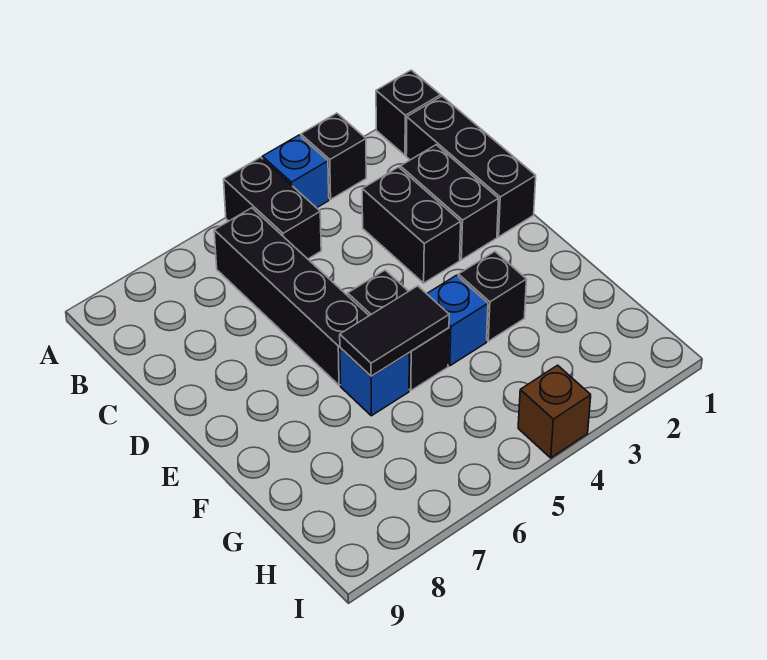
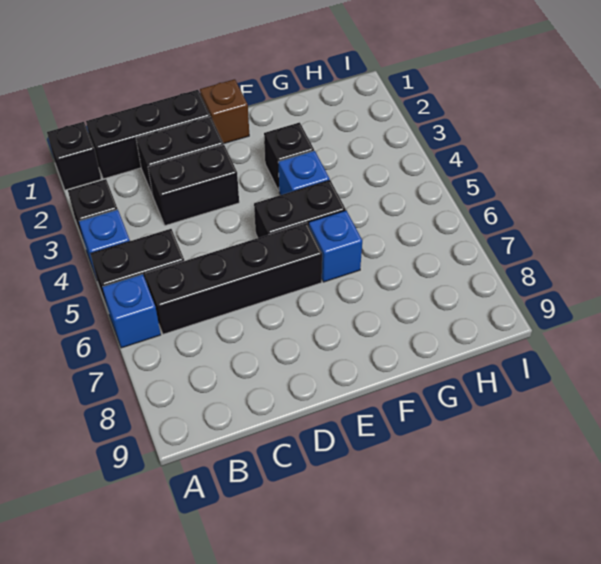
none -> blue 1x1 brick [102,274,161,348]
black 1x2 tile [340,286,449,376] -> none
brown 1x1 brick [518,365,591,458] -> brown 1x1 brick moved to [200,79,249,143]

